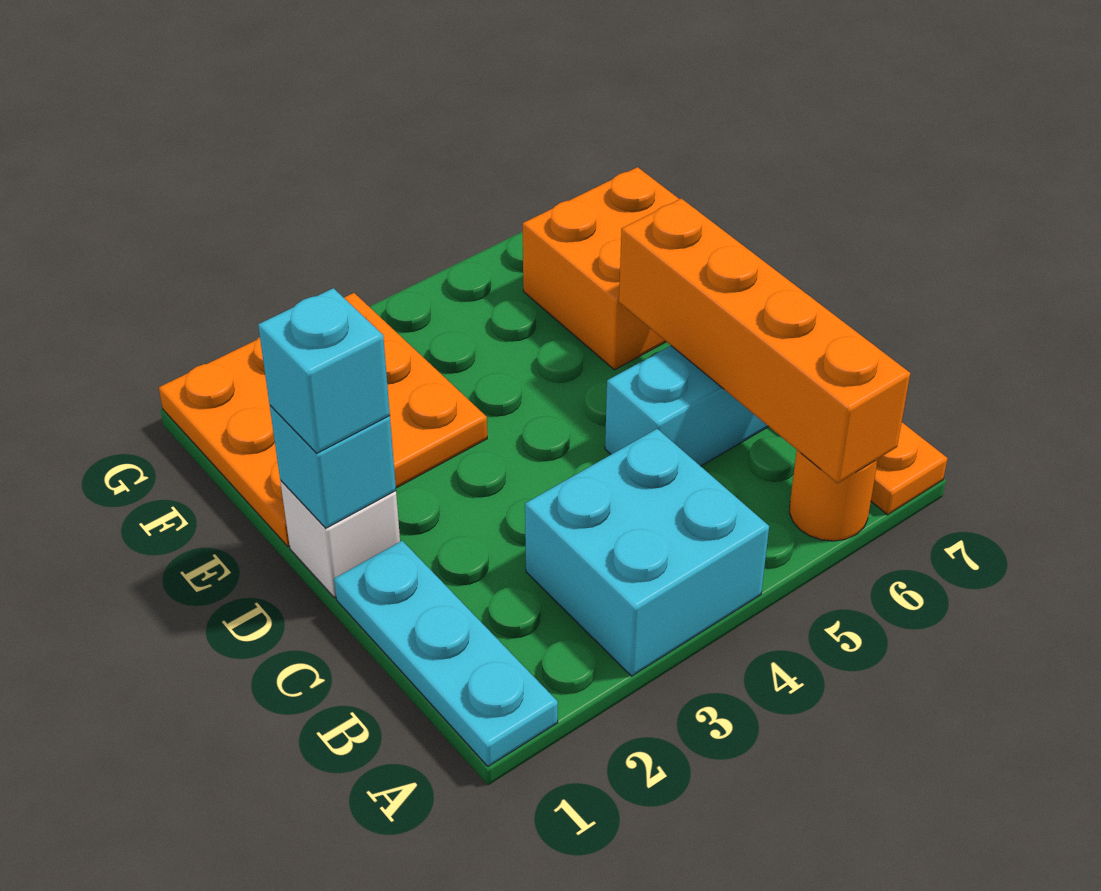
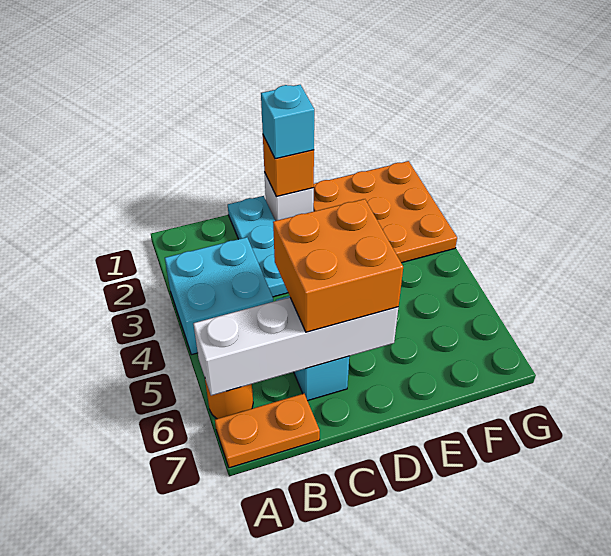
cyan 1x3 plate [334,541,558,767] -> cyan 1x3 plate turned to [228,196,288,297]
orange 1x4 brick [619,198,910,483] -> white 1x4 brick [193,297,398,395]
cyan 1x1 brick [270,406,396,528] -> orange 1x1 brick [263,136,314,197]
orange 2x2 brick [523,167,679,370] -> orange 2x2 brick moved to [273,199,403,332]

